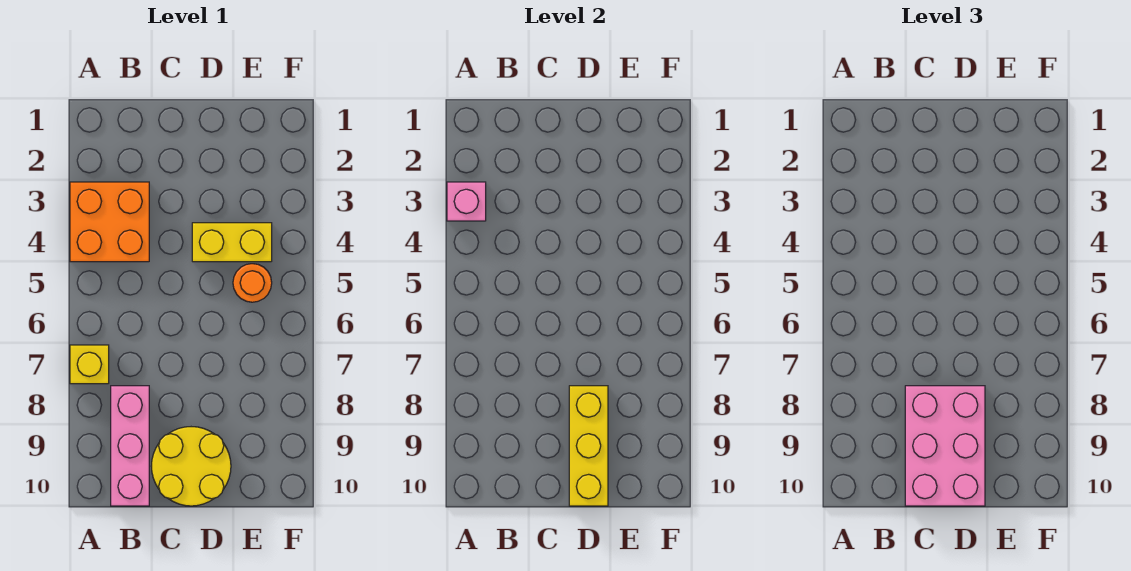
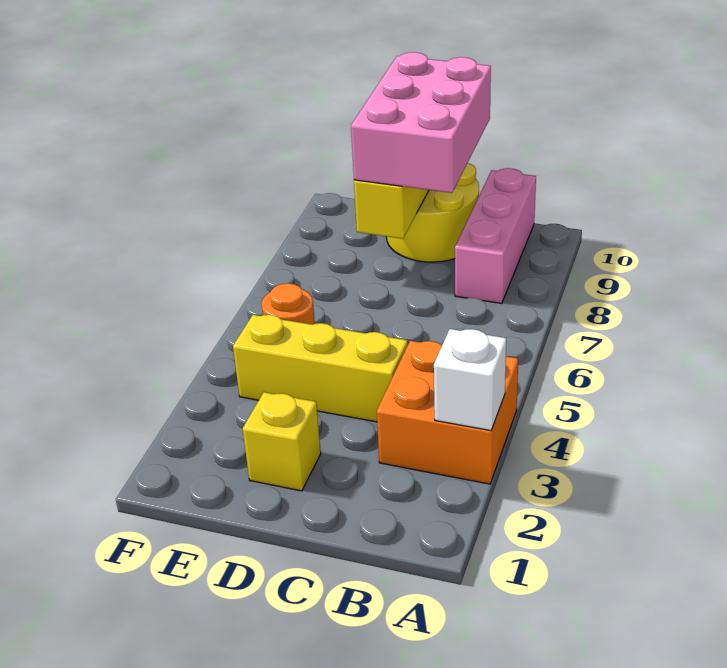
pink 1x1 brick [447,182,486,221] -> white 1x1 brick [434,329,506,431]
yellow 1x1 brick [70,345,109,384] -> yellow 1x1 brick moved to [243,392,321,491]
yellow 1x2 brick [192,223,272,262] -> yellow 1x3 brick [233,315,408,422]

